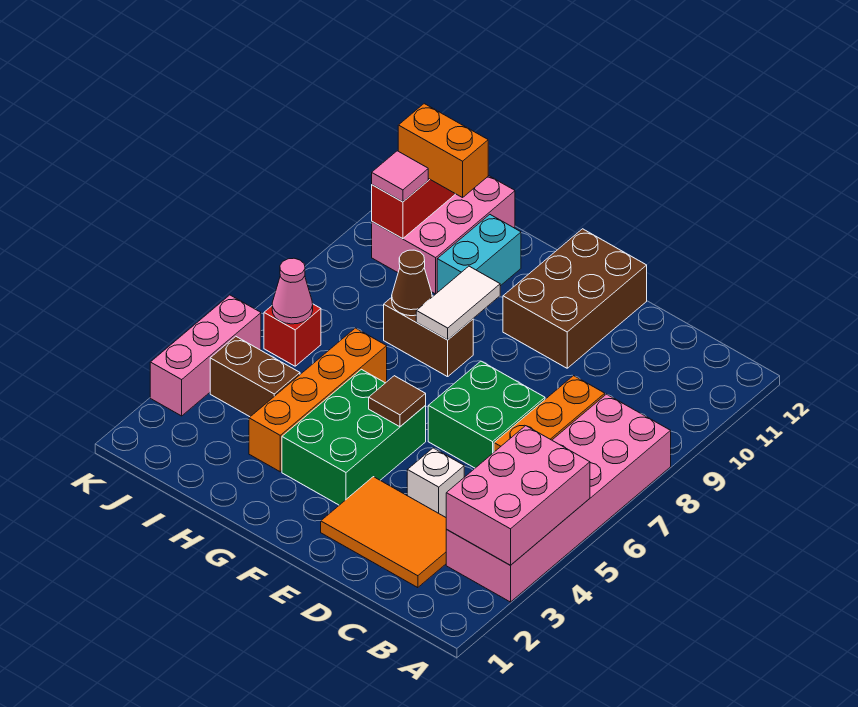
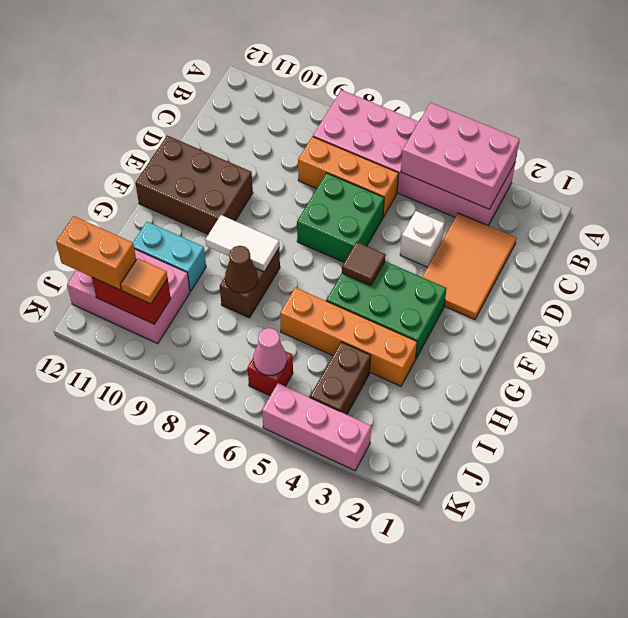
orange 1x2 brick [398,104,488,198] -> orange 1x2 brick turned to [56,216,136,290]
pink 1x1 tile [372,151,428,202] -> orange 1x1 tile [121,258,167,304]

